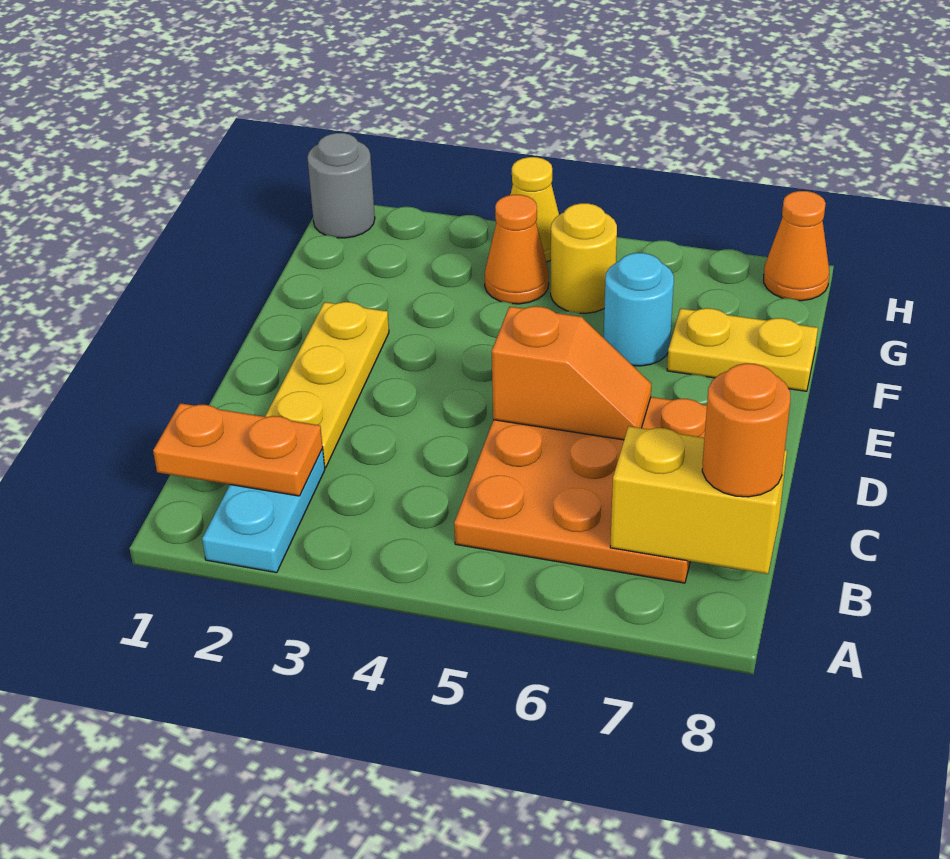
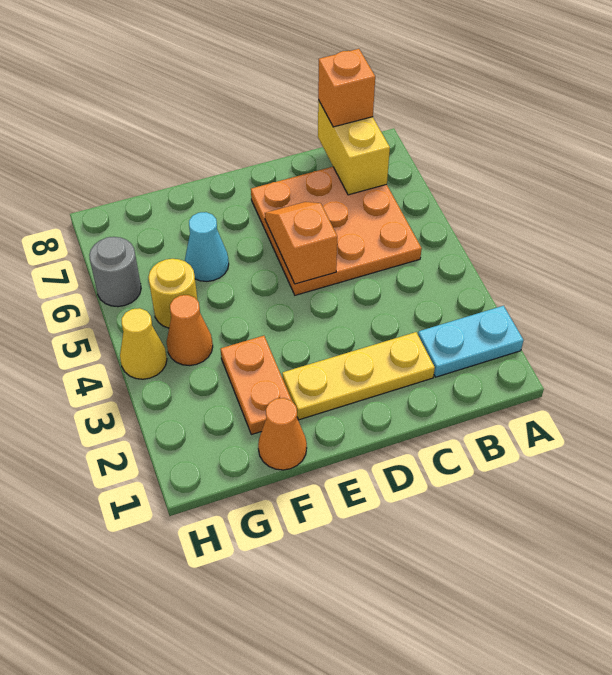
orange 1x2 plate [153,403,323,496] -> orange 1x2 plate moved to [221,336,292,435]
orange 1x1 round brick [702,363,790,497] -> orange 1x1 brick [318,49,375,127]
cyan 1x1 round brick [604,253,674,366] -> cyan 1x1 cone [185,212,229,281]
yellow 1x2 plate [667,308,818,391] -> none
grey 1x1 round brick [307,133,375,238] -> grey 1x1 round brick moved to [89,237,141,307]
orange 1x1 cone [764,191,829,301] -> orange 1x1 cone moved to [258,398,307,470]

